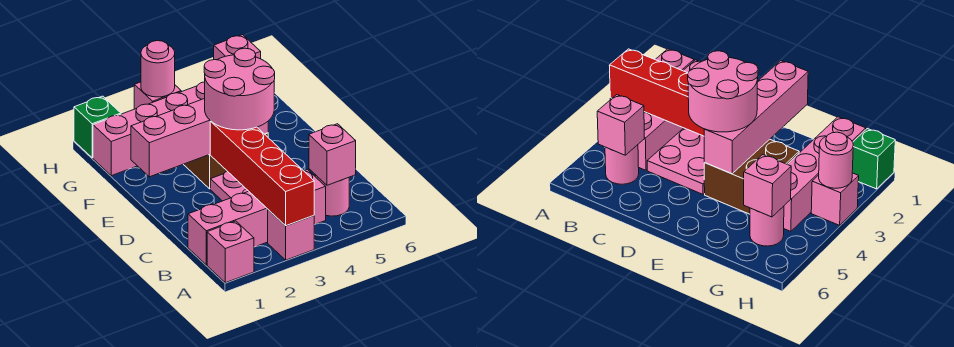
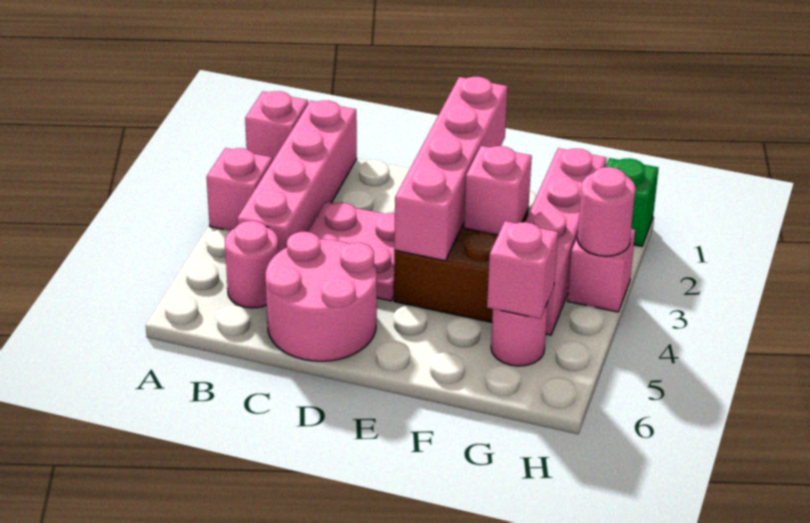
red 1x4 brick [210,122,314,226] -> none
pink 1x1 brick [309,124,356,185] -> pink 1x1 brick moved to [464,146,532,235]
pink 2x2 round brick [204,48,275,130] -> pink 2x2 round brick moved to [266,232,377,361]

